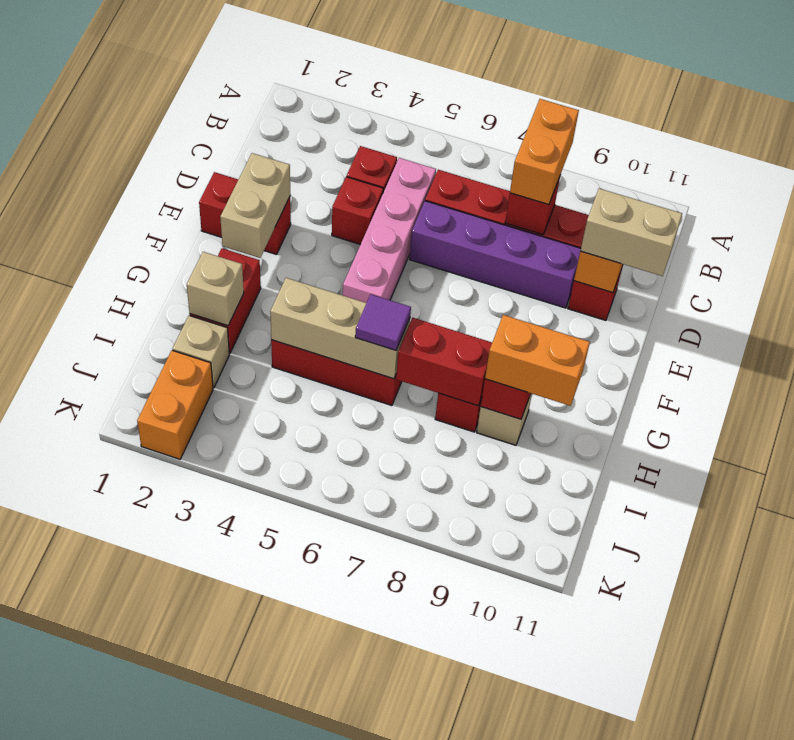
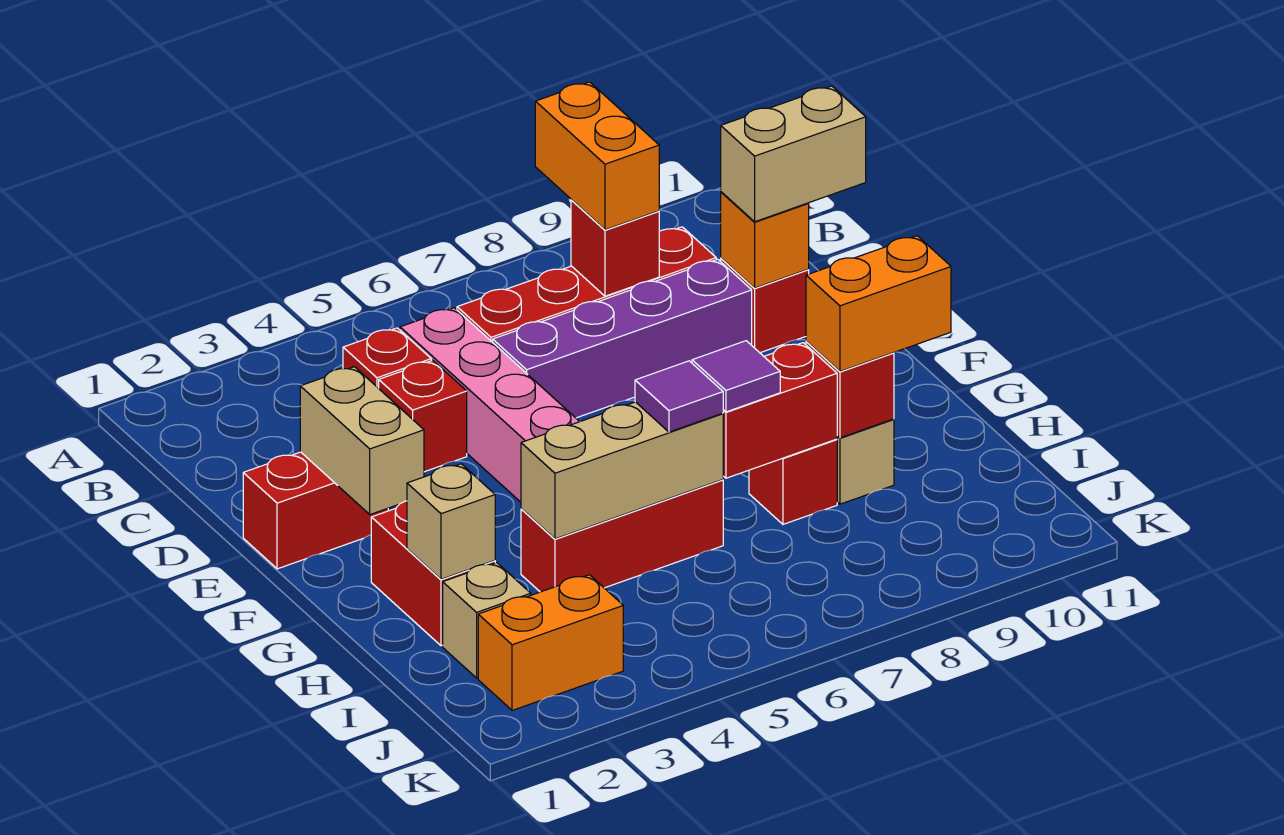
none -> purple 1x1 tile [692,341,780,412]
orange 1x2 brick [137,350,213,459] -> orange 1x2 brick turned to [478,575,623,710]

